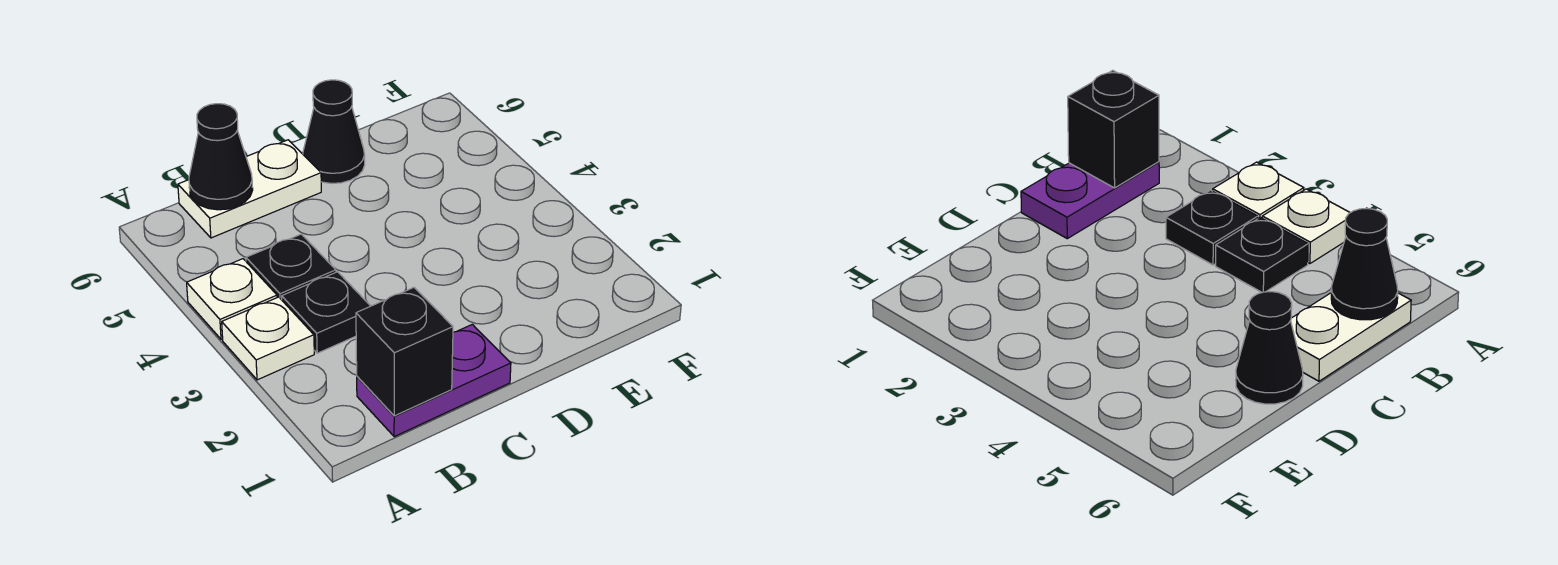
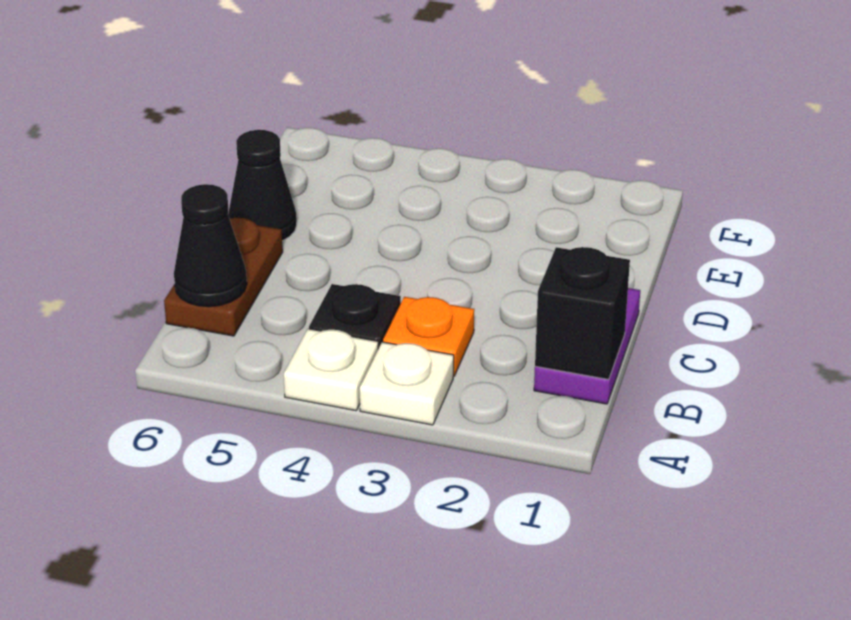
black 1x1 plate [282,272,370,353] -> orange 1x1 plate [383,297,474,376]
white 1x2 plate [178,140,321,238] -> brown 1x2 plate [164,218,283,336]

